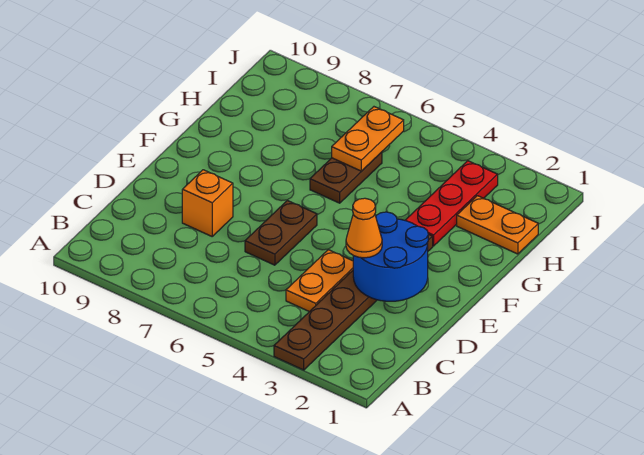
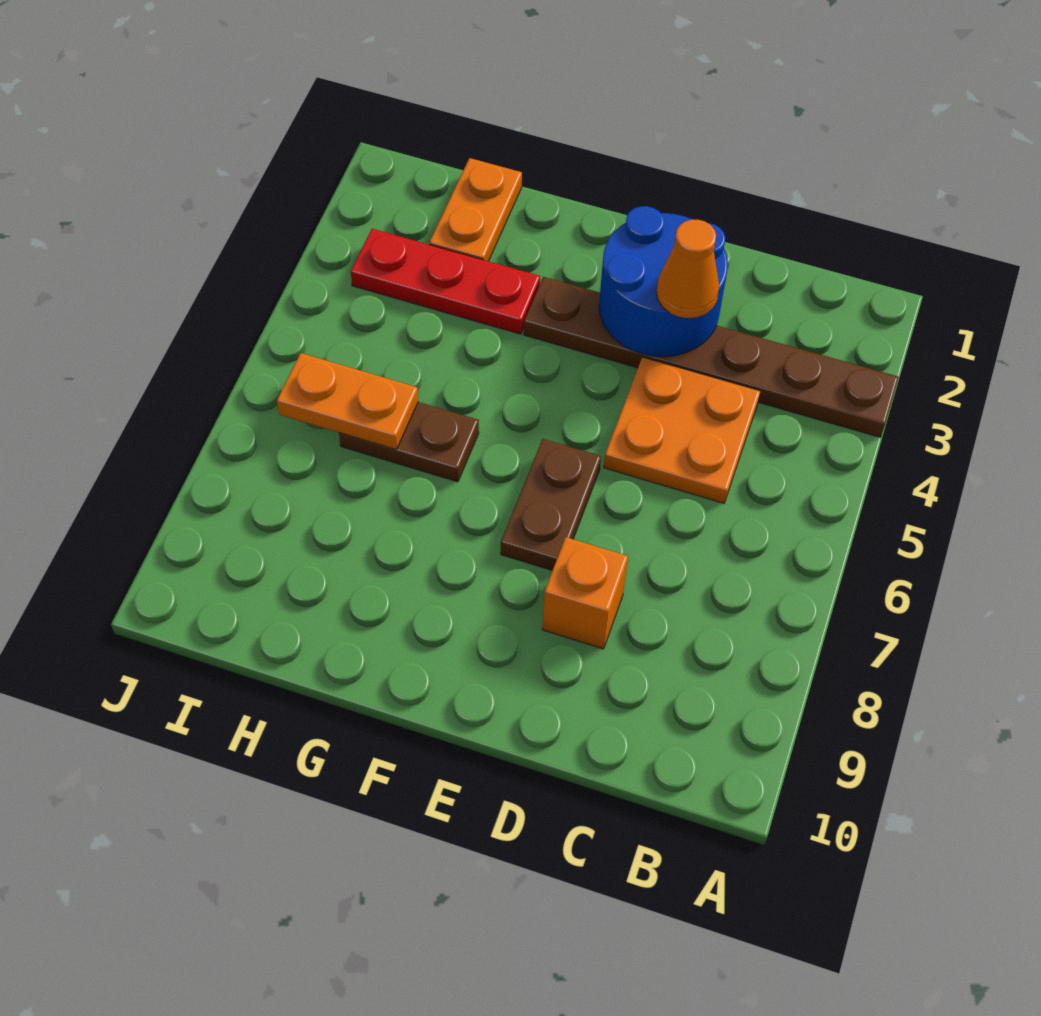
orange 1x2 plate [286,250,353,312] -> orange 2x2 plate [604,357,760,503]
brown 1x2 plate [245,200,317,265] -> brown 1x2 plate turned to [501,439,601,570]

